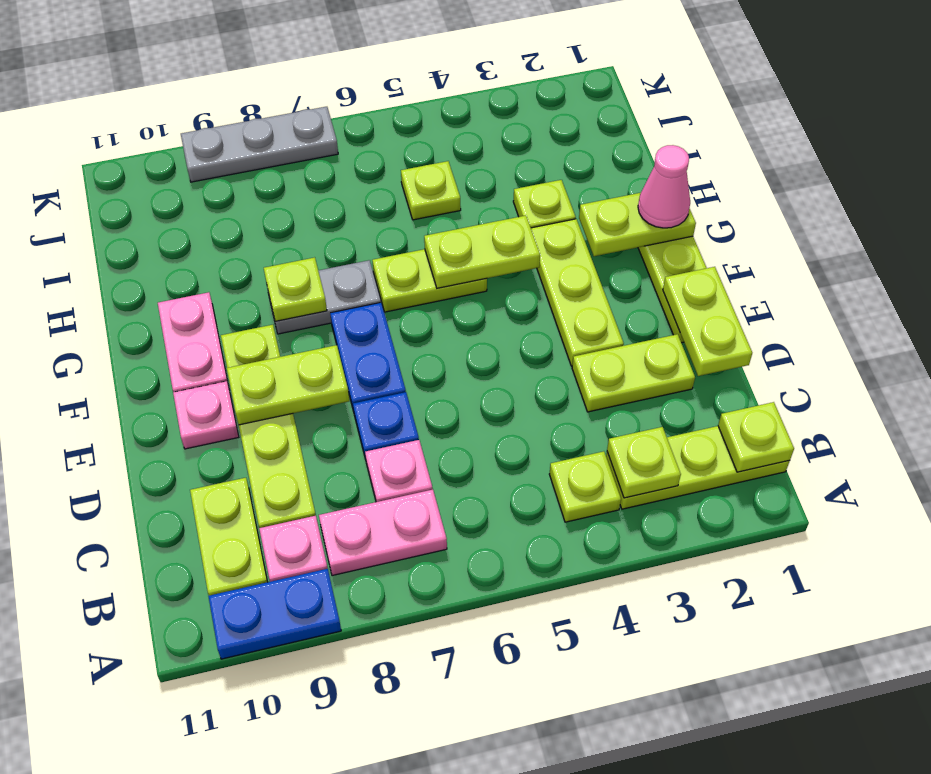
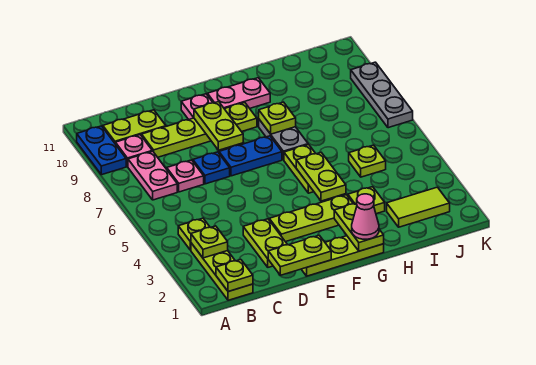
none -> lime 1x2 tile [387,187,450,227]

